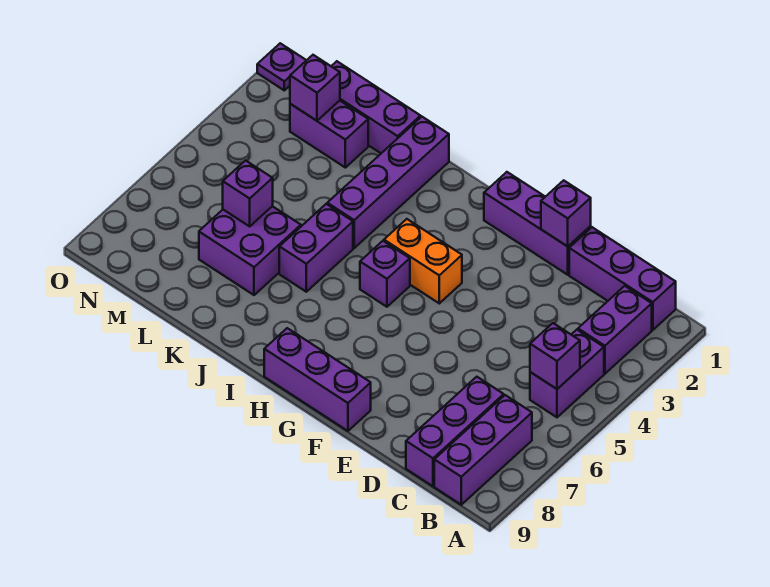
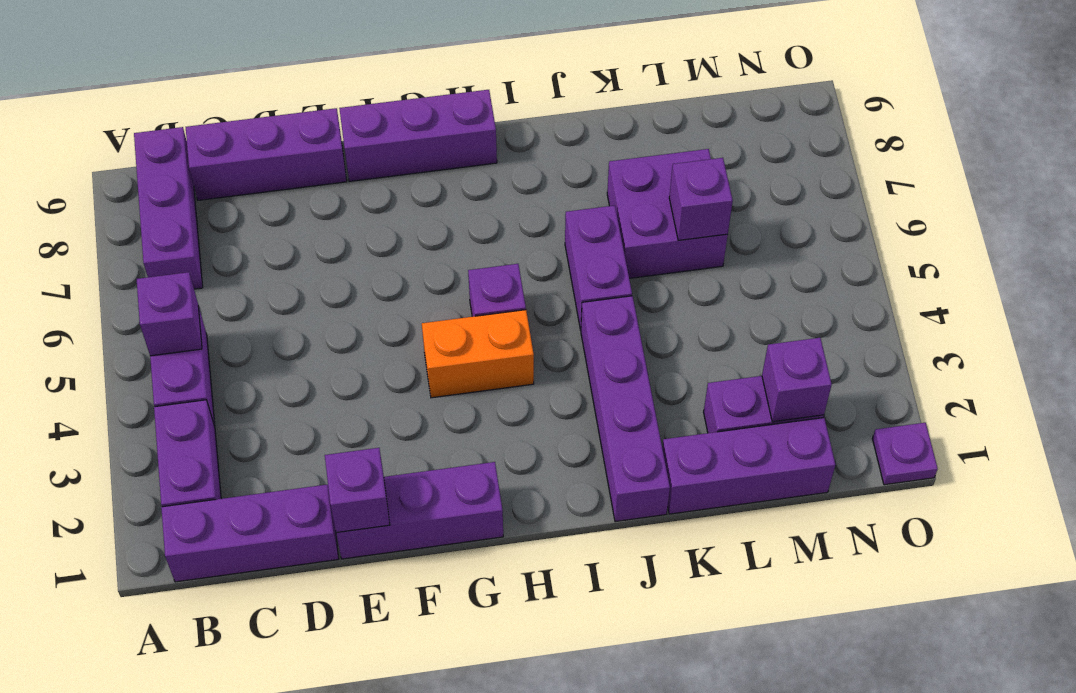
purple 1x3 brick [406,377,504,486] -> purple 1x3 brick turned to [186,108,347,200]

